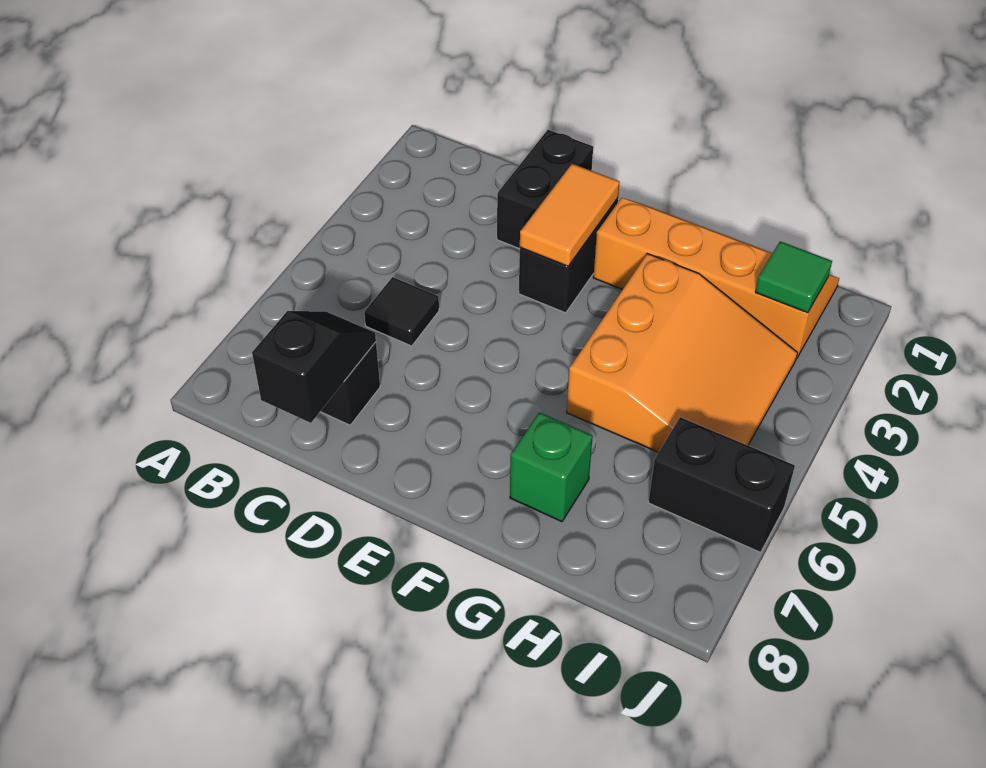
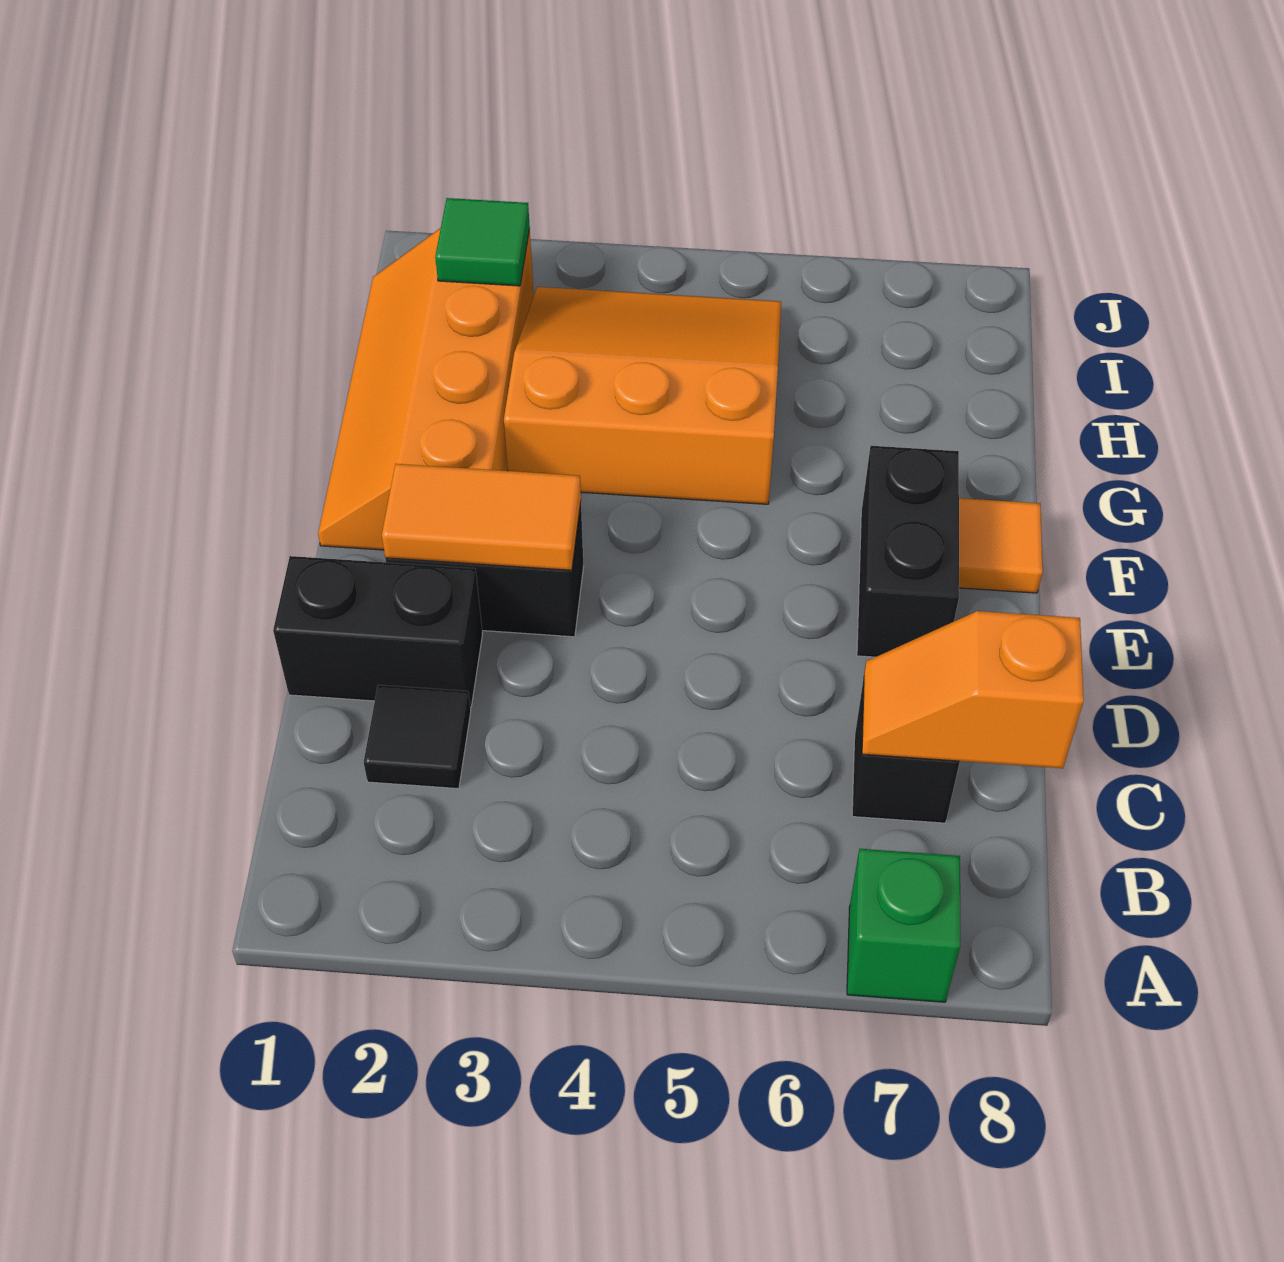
black 1x1 tile [364,277,439,346] -> black 1x1 tile moved to [364,685,471,789]
black 1x2 slope [252,311,376,423] -> orange 1x2 slope [862,611,1084,768]
none -> orange 1x1 tile [959,498,1043,593]
green 1x1 brick [510,412,593,522] -> green 1x1 brick moved to [847,849,960,1002]
black 1x2 brick [648,417,795,552] -> black 1x2 brick moved to [857,446,959,657]

